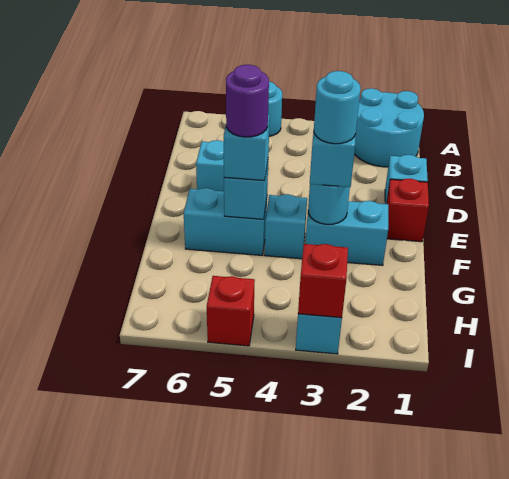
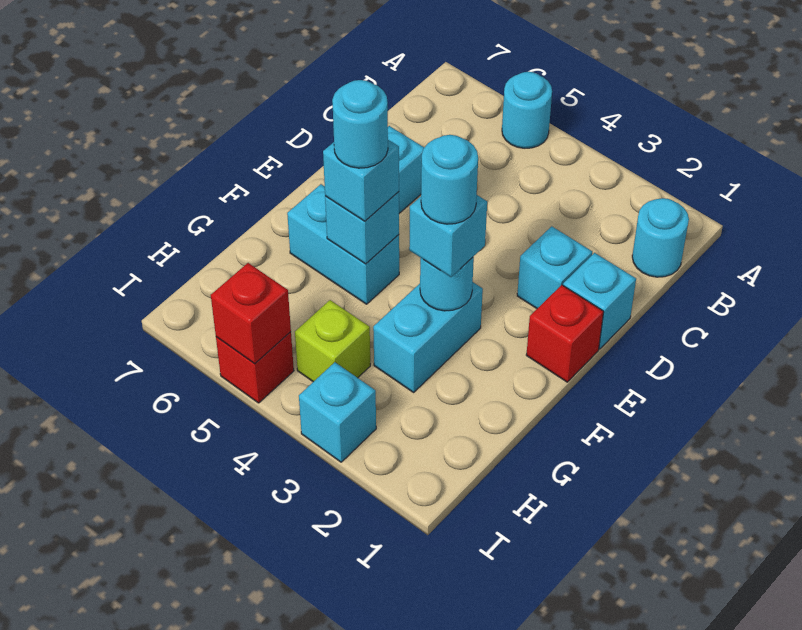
cyan 2x2 round brick [354,88,424,167] -> cyan 1x1 round brick [632,198,689,277]
cyan 1x2 brick [305,201,388,265] -> cyan 1x2 brick turned to [373,282,483,392]
cyan 1x1 brick [264,194,307,259] -> cyan 1x1 brick moved to [517,226,592,308]
purple 1x1 round brick [226,65,269,137] -> cyan 1x1 round brick [332,80,388,168]
none -> lime 1x1 brick [295,300,370,382]
red 1x1 brick [298,244,348,318] -> red 1x1 brick moved to [211,263,291,364]

